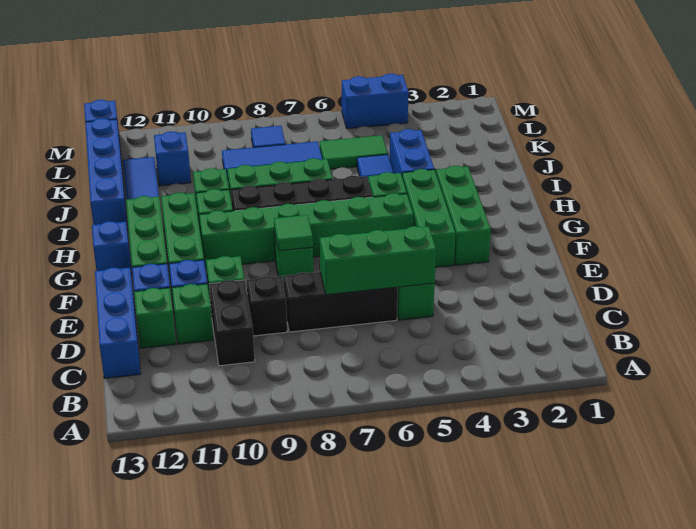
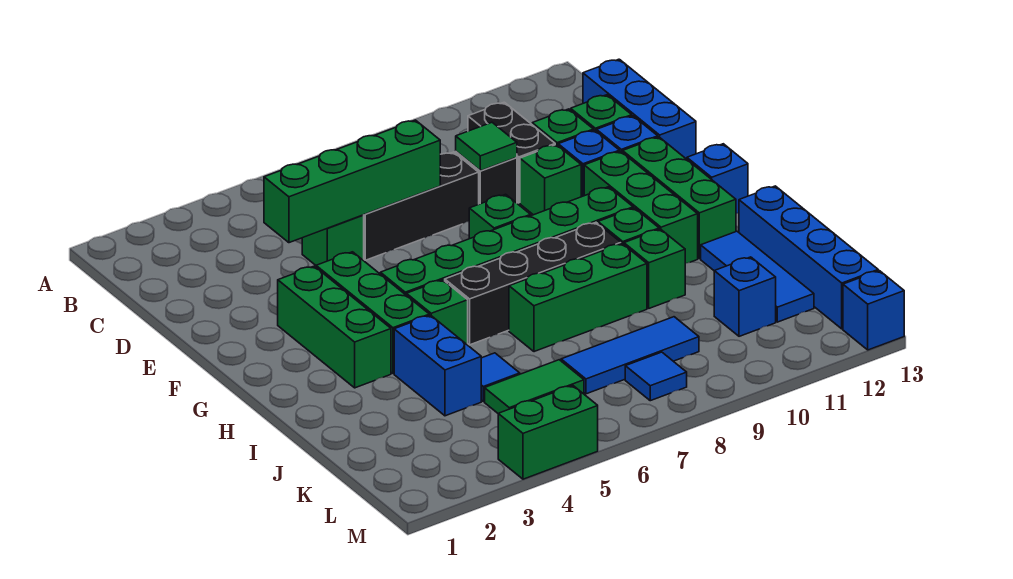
green 1x3 brick [320,226,436,295] -> green 1x4 brick [264,120,440,243]
green 1x1 tile [274,215,313,251] -> green 1x1 tile moved to [456,122,517,171]
blue 1x2 brick [342,74,409,129] -> green 1x2 brick [498,386,598,479]

